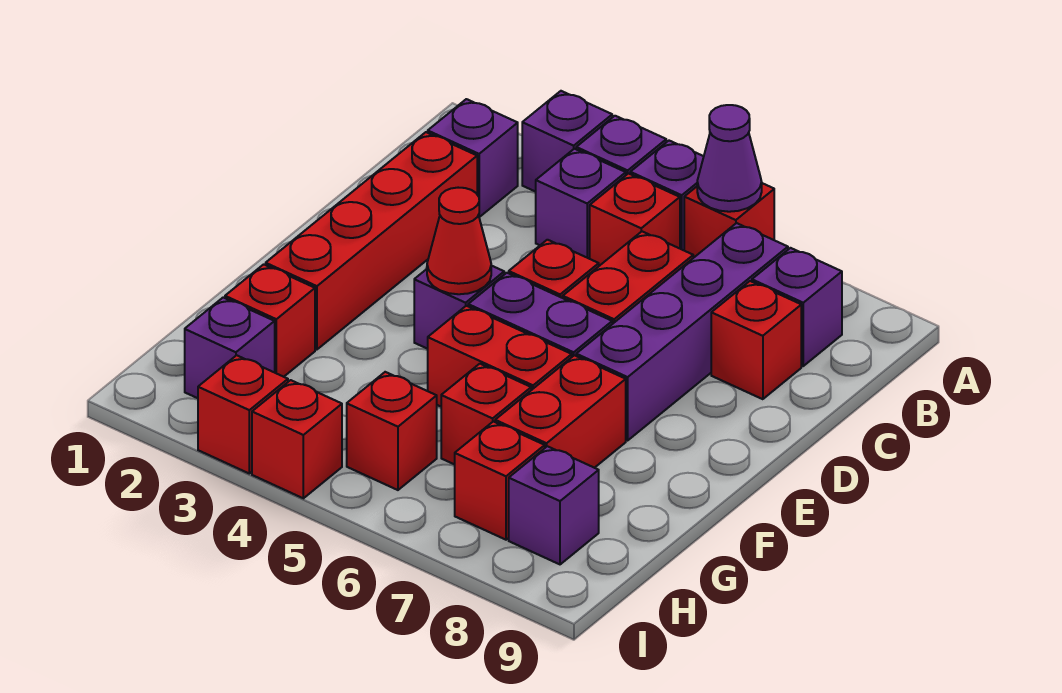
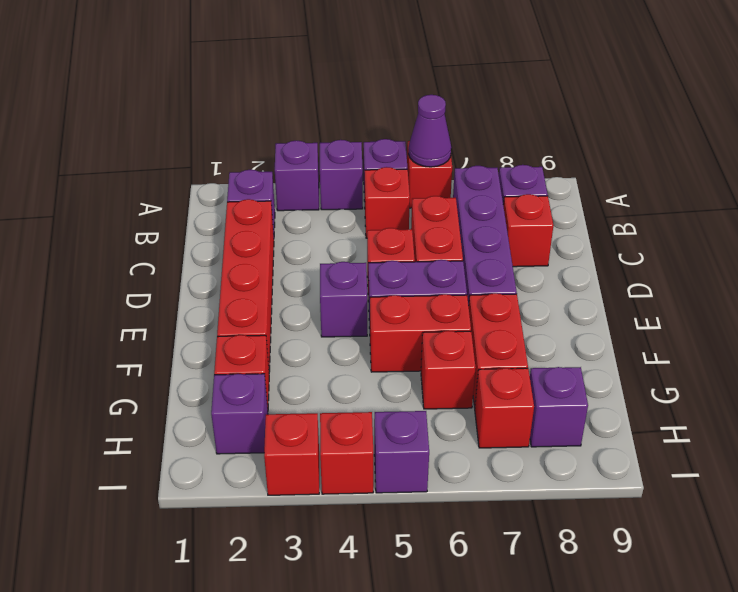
purple 1x1 brick [536,149,626,259] -> purple 1x1 brick moved to [374,411,429,493]
red 1x1 cone [427,188,491,294] -> none
red 1x1 brick [347,372,437,490] -> none

